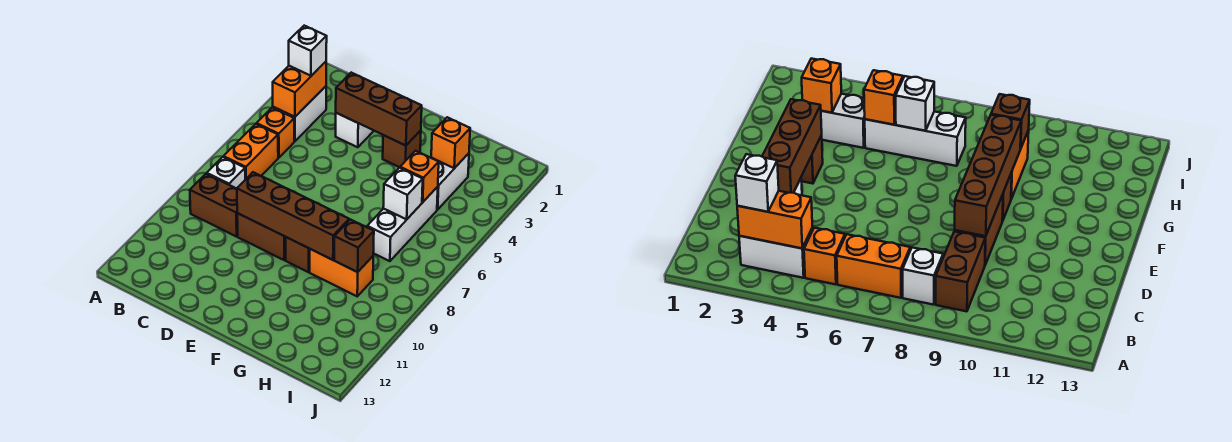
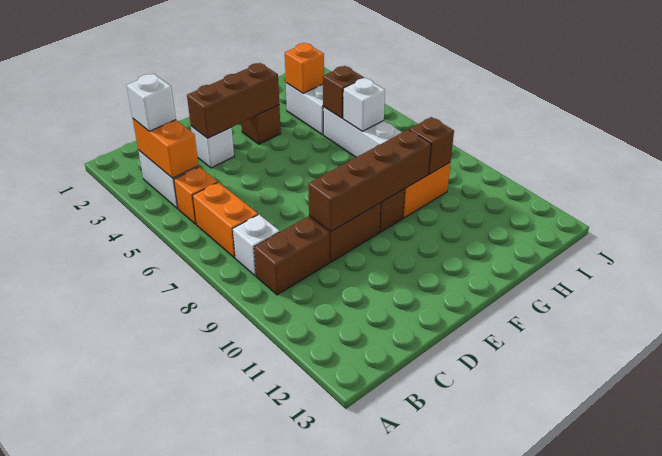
orange 1x1 brick [400,151,439,202] -> brown 1x1 brick [323,66,364,118]

